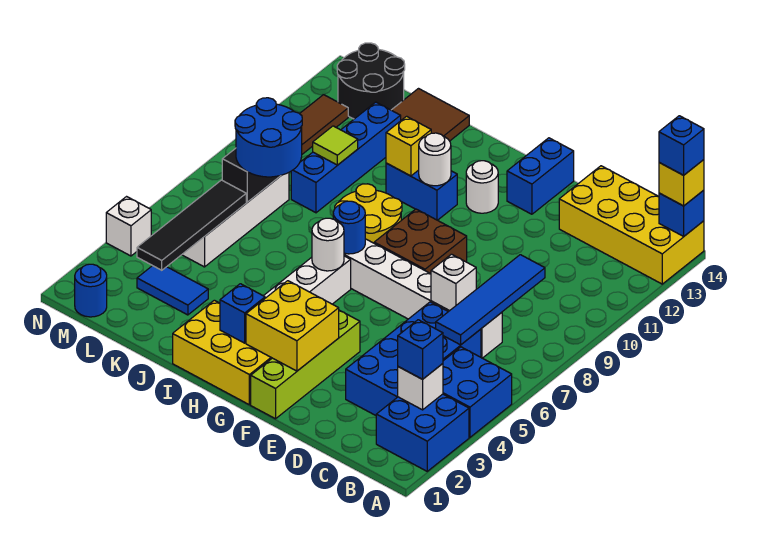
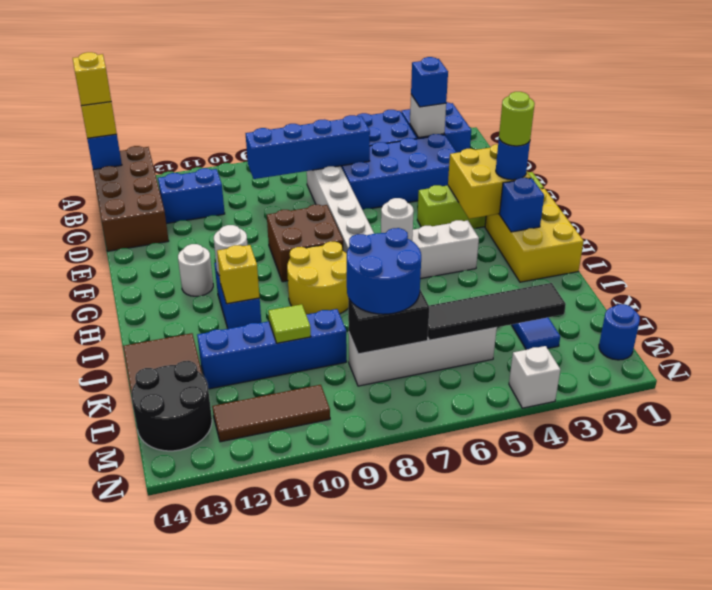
yellow 2x4 brick [559,166,704,284] -> brown 2x4 brick [93,146,169,251]
blue 1x1 brick [659,116,704,175] -> yellow 1x1 brick [73,52,111,106]
blue 1x4 tile [436,255,545,345] -> blue 1x4 brick [245,115,370,179]
white 1x1 brick [431,254,476,311] -> none
blue 1x2 brick [507,138,574,214] -> blue 1x2 brick moved to [158,168,225,224]
none -> lime 1x1 round brick [499,92,535,146]
blue 1x1 round brick [333,201,366,254] -> blue 1x1 round brick moved to [496,139,530,180]

